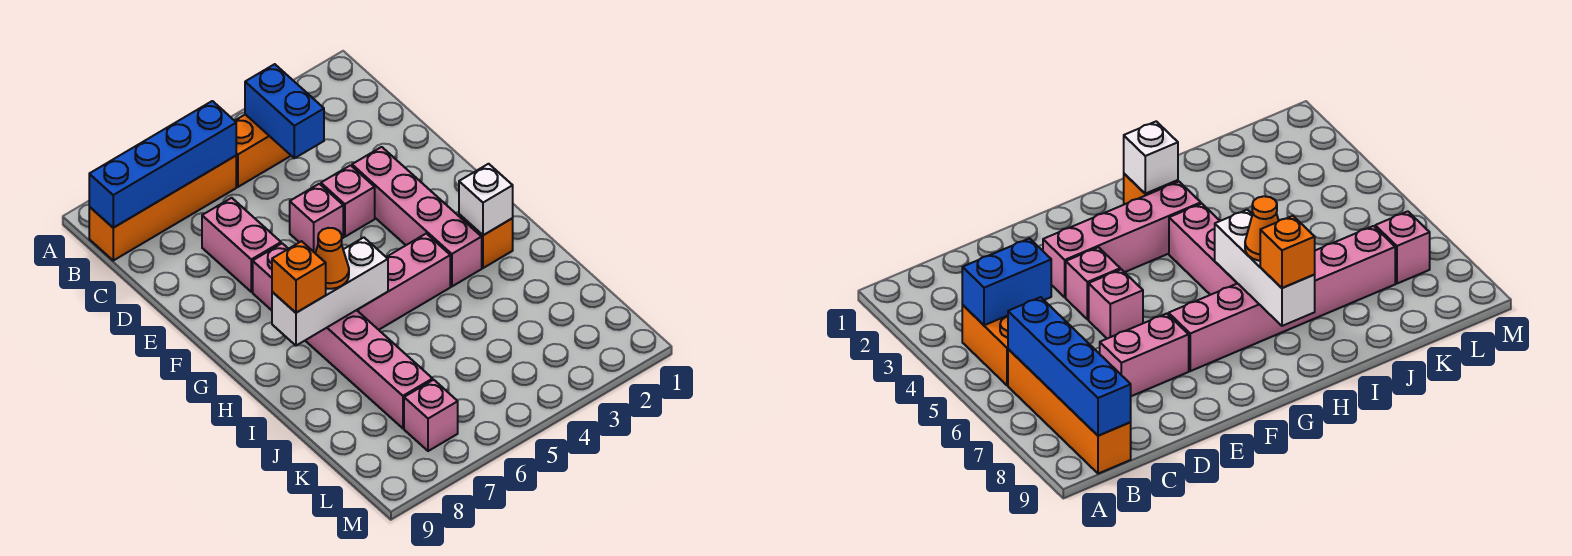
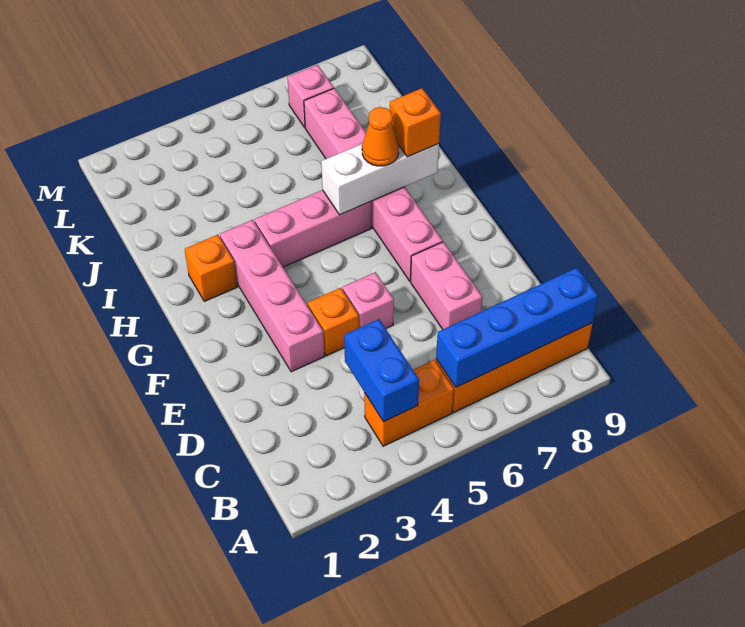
pink 1x1 brick [321,165,375,237] -> orange 1x1 brick [307,288,359,356]
white 1x1 brick [459,164,513,235] -> none

